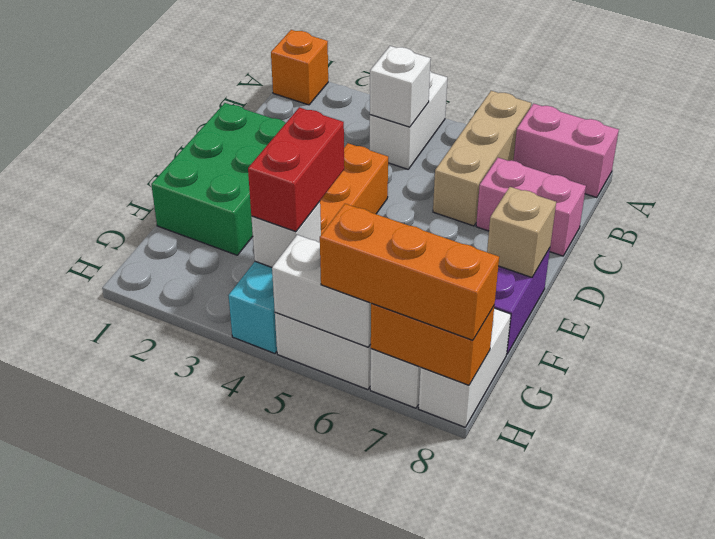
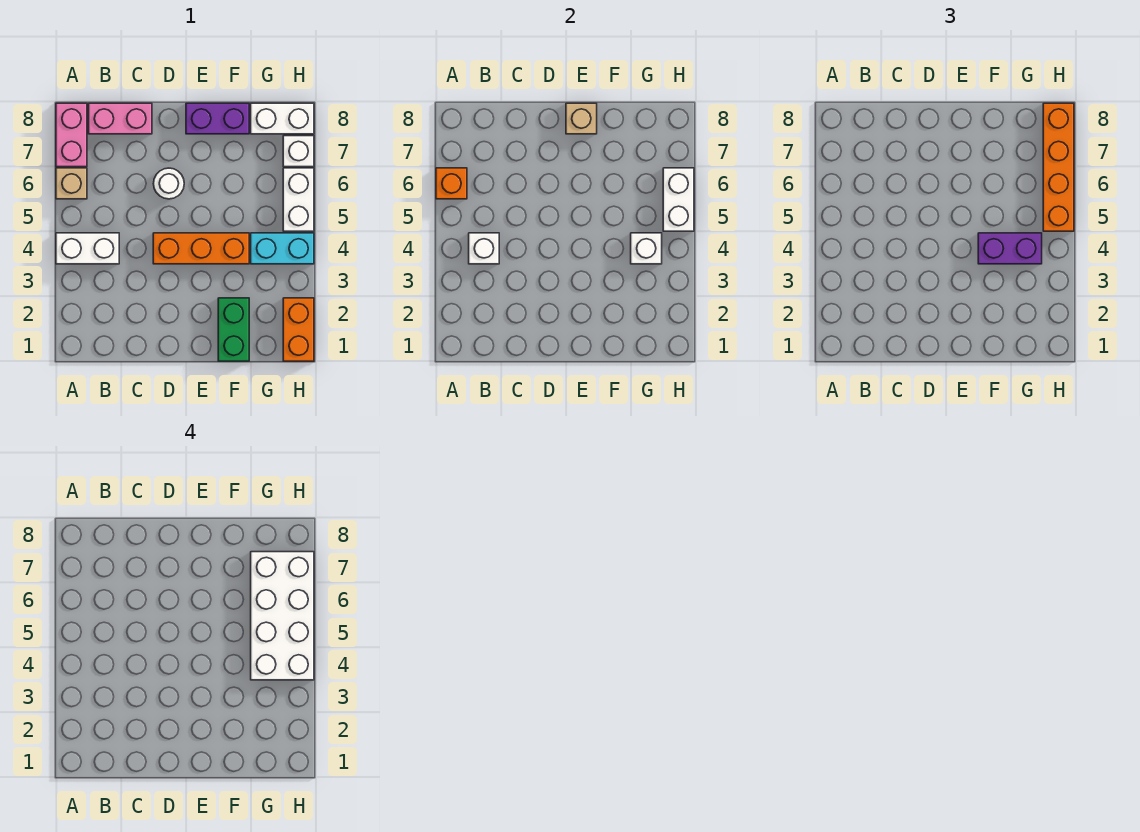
orange 1x1 brick [271,30,328,105] -> orange 1x1 brick moved to [436,168,467,199]
tan 1x3 brick [433,91,531,226] -> tan 1x1 brick [56,168,87,199]
pink 1x2 brick [476,158,586,256] -> pink 1x2 brick turned to [89,103,152,134]
green 2x3 brick [151,103,286,255] -> green 1x2 brick [218,298,249,361]
none -> white 1x1 round brick [153,168,184,199]
red 1x2 brick [248,107,344,232] -> purple 1x2 brick [978,233,1042,264]
none -> white 2x4 brick [251,552,314,680]
orange 1x3 brick [320,204,499,340] -> orange 1x4 brick [1043,103,1074,231]
orange 1x2 brick [370,303,494,385] -> orange 1x2 brick moved to [283,298,314,361]

